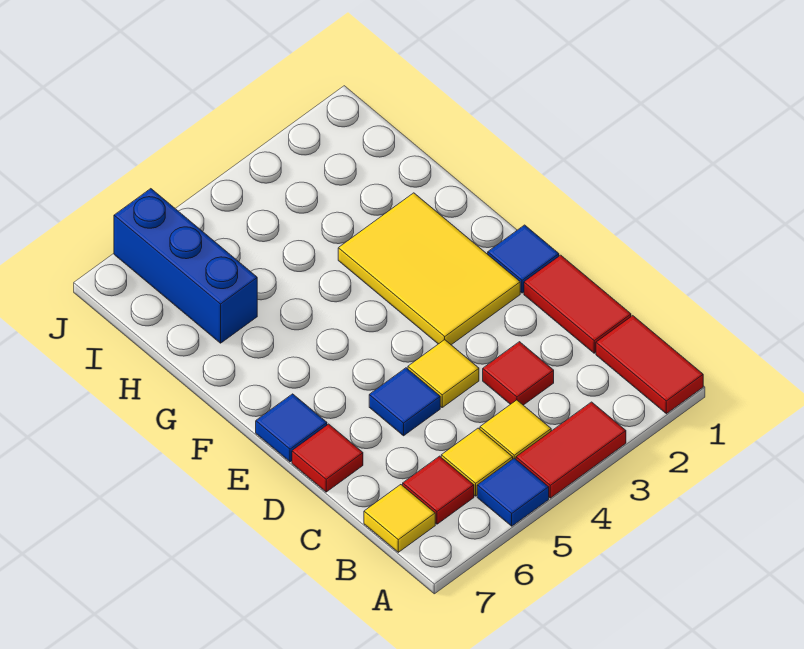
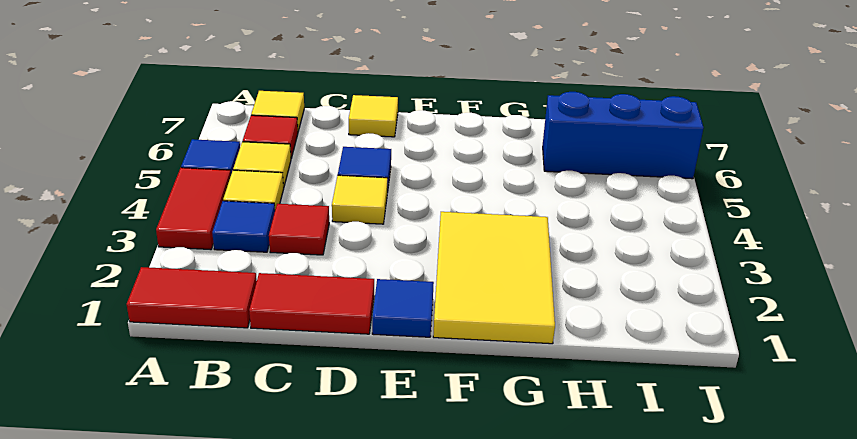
red 1x1 tile [292,424,363,492] -> yellow 1x1 tile [349,95,398,137]
yellow 2x3 tile [338,193,520,345] -> yellow 2x3 tile turned to [433,212,555,344]
blue 1x1 tile [256,394,327,462] -> blue 1x1 tile moved to [212,201,275,252]

